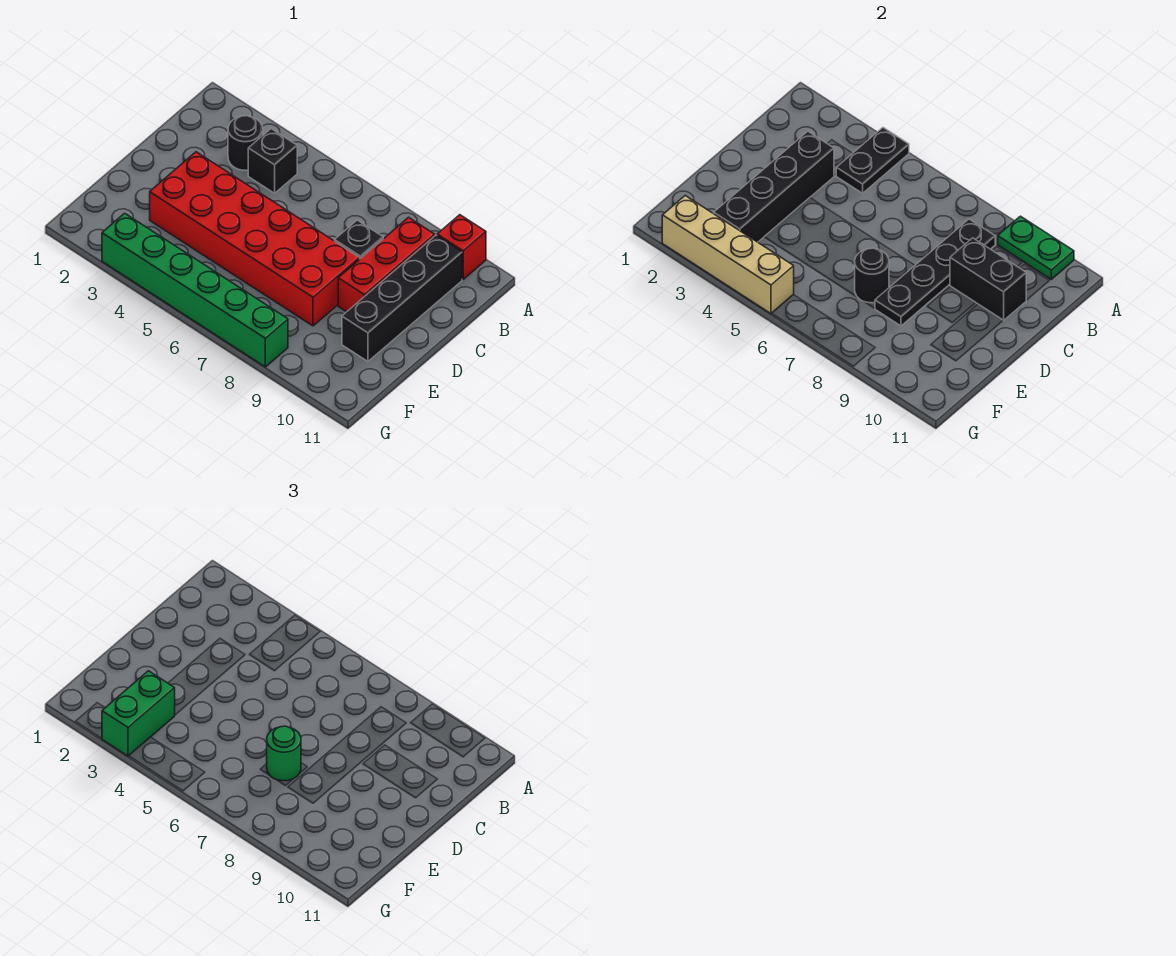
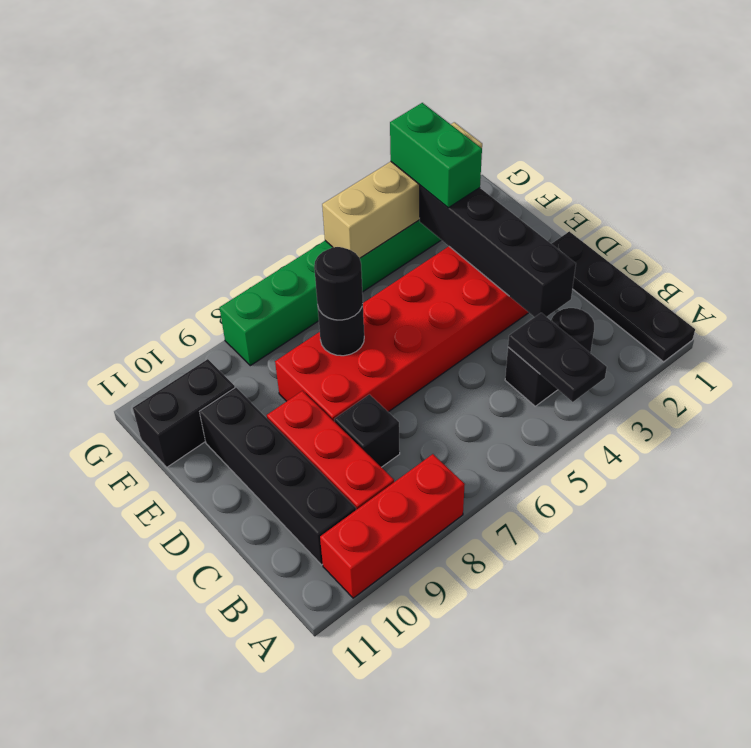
green 1x2 plate [998,216,1074,279] -> none
red 1x1 brick [437,215,486,279] -> red 1x3 brick [320,454,465,598]
black 1x4 plate [875,219,995,326] -> black 1x4 plate moved to [552,231,695,362]
black 1x2 brick [950,238,1026,320] -> black 1x2 brick moved to [133,359,235,467]
green 1x1 round brick [267,726,301,781] -> black 1x1 round brick [314,247,363,320]

